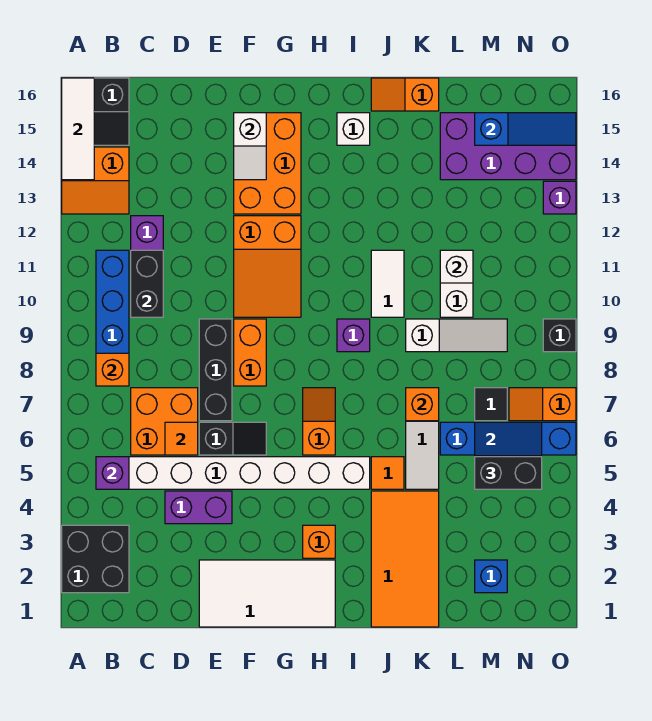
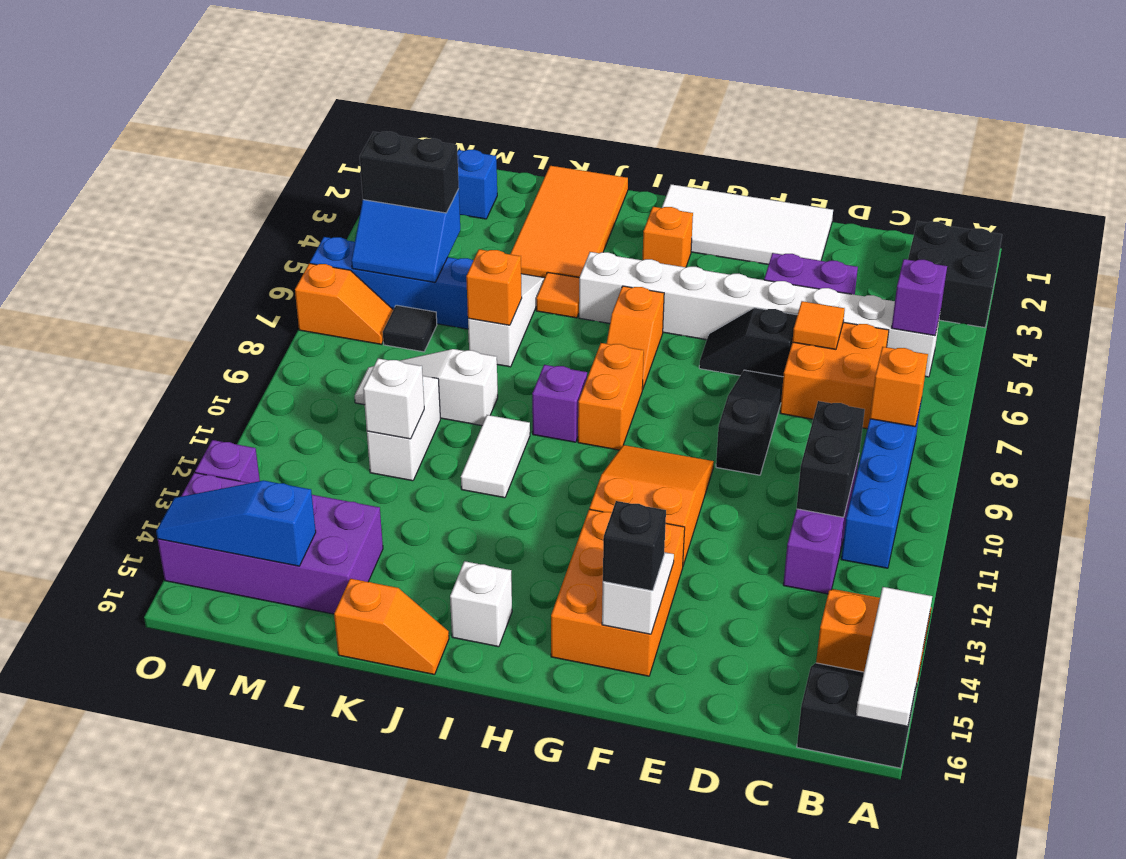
black 1x3 brick [199,319,232,421] -> black 1x3 slope [716,370,783,475]
orange 1x2 brick [234,319,266,386] -> orange 1x2 brick moved to [578,343,644,450]
black 1x1 brick [543,319,576,352] -> black 1x1 brick moved to [603,501,666,591]

